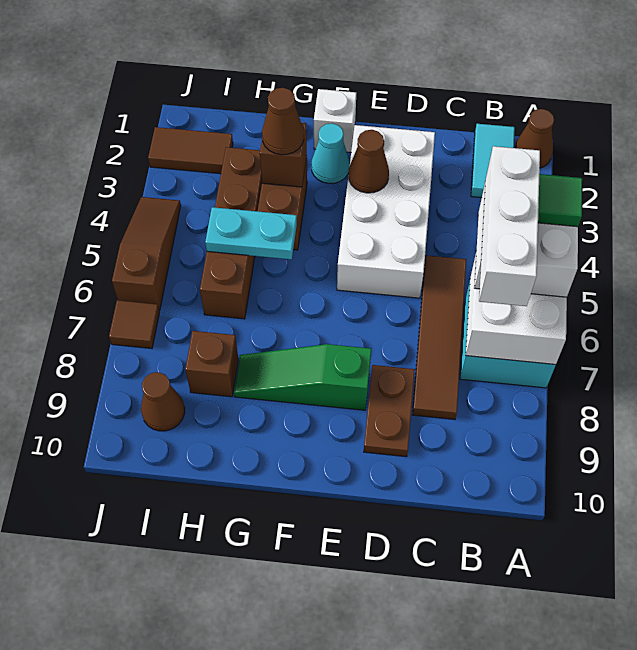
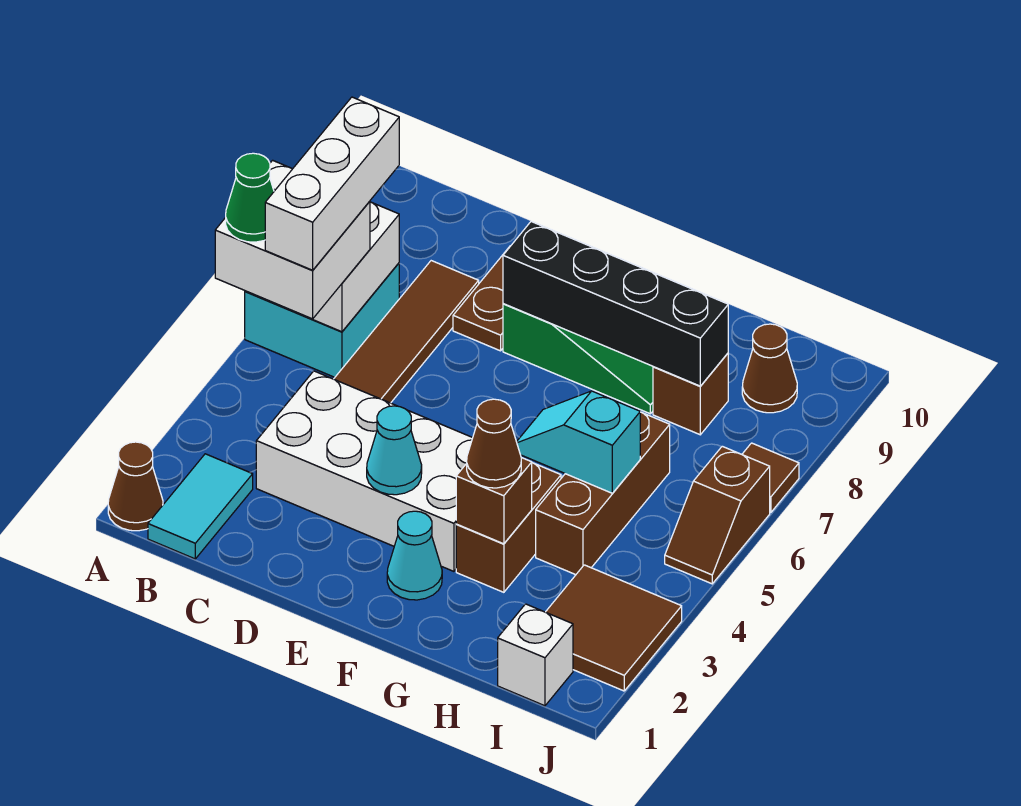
green 1x1 tile [538,174,582,227] -> green 1x1 cone [226,153,274,242]
white 2x4 brick [337,125,435,298] -> white 2x4 brick turned to [256,371,472,571]
brown 1x1 cone [349,130,389,193] -> cyan 1x1 cone [367,406,422,495]
none -> black 1x4 brick [503,222,728,386]
white 1x1 brick [314,89,356,152] -> white 1x1 brick moved to [498,604,573,706]
cyan 1x2 plate [205,207,297,259] -> cyan 1x2 slope [517,391,640,493]
brown 1x4 brick [200,147,262,319] -> brown 1x3 brick [536,412,670,575]
brown 1x2 tile [148,127,233,174] -> brown 2x2 tile [546,565,682,691]
brown 1x3 slope [112,197,181,311] -> brown 1x2 slope [665,446,770,584]

